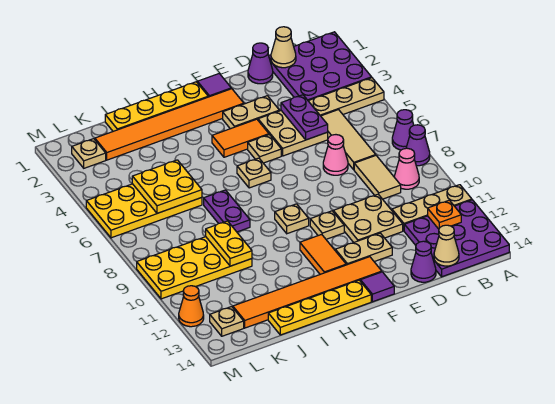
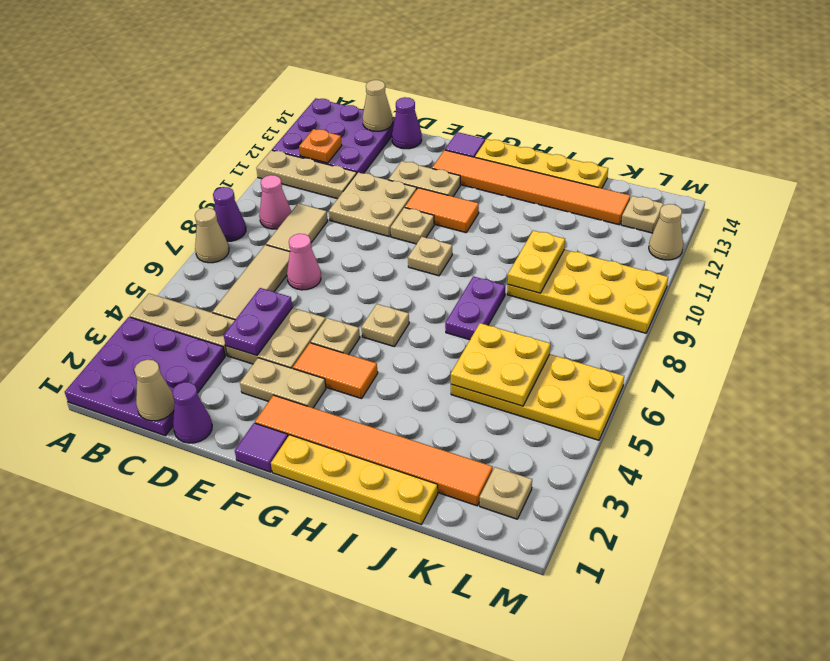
purple 1x1 cone [392,110,414,150] -> tan 1x1 cone [195,208,229,263]
orange 1x2 tile [300,234,346,274] -> orange 1x2 tile turned to [405,188,479,233]
orange 1x1 cone [179,286,204,327] -> tan 1x1 cone [649,204,683,260]

